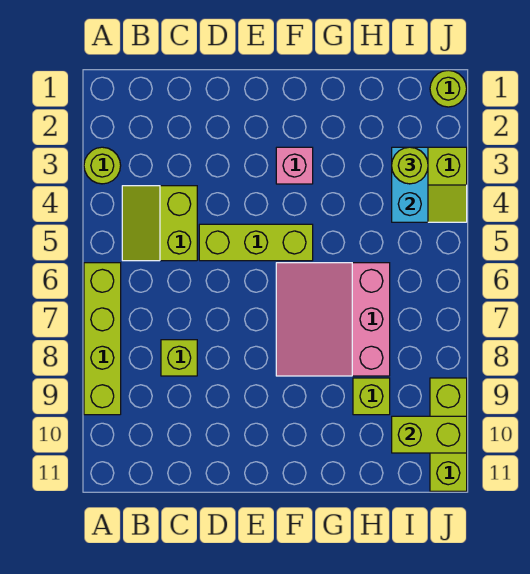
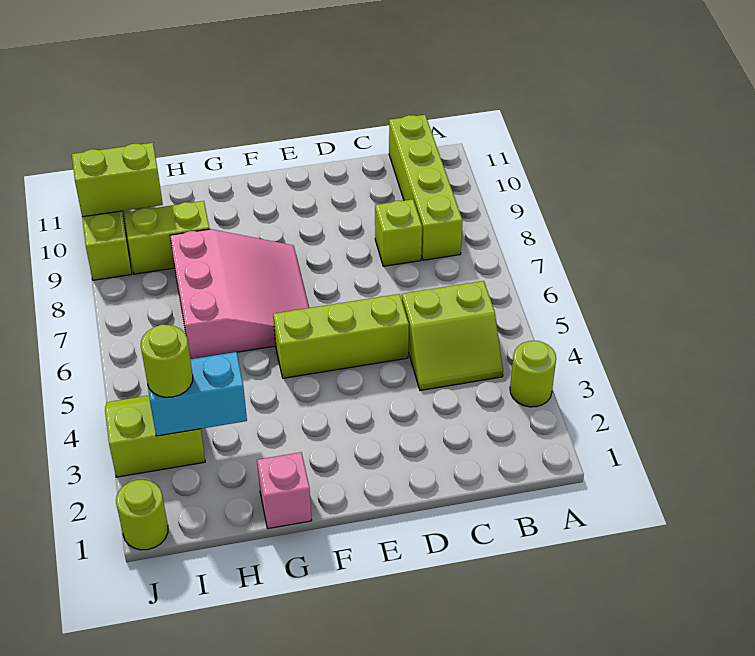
lime 1x4 brick [84,263,121,415] -> lime 1x4 brick moved to [389,115,463,260]
lime 2x2 slope [122,186,197,261] -> lime 2x2 slope turned to [402,281,503,390]
pink 1x1 brick [276,147,313,184] -> pink 1x1 brick moved to [257,452,312,528]
lime 1x1 brick [353,378,390,415] -> lime 1x2 brick [124,201,209,274]
cyan 1x2 brick [392,147,428,222] -> cyan 1x2 brick turned to [148,352,247,436]

